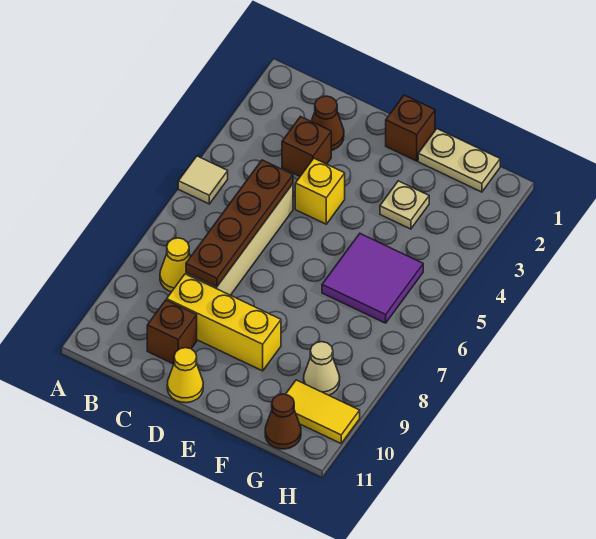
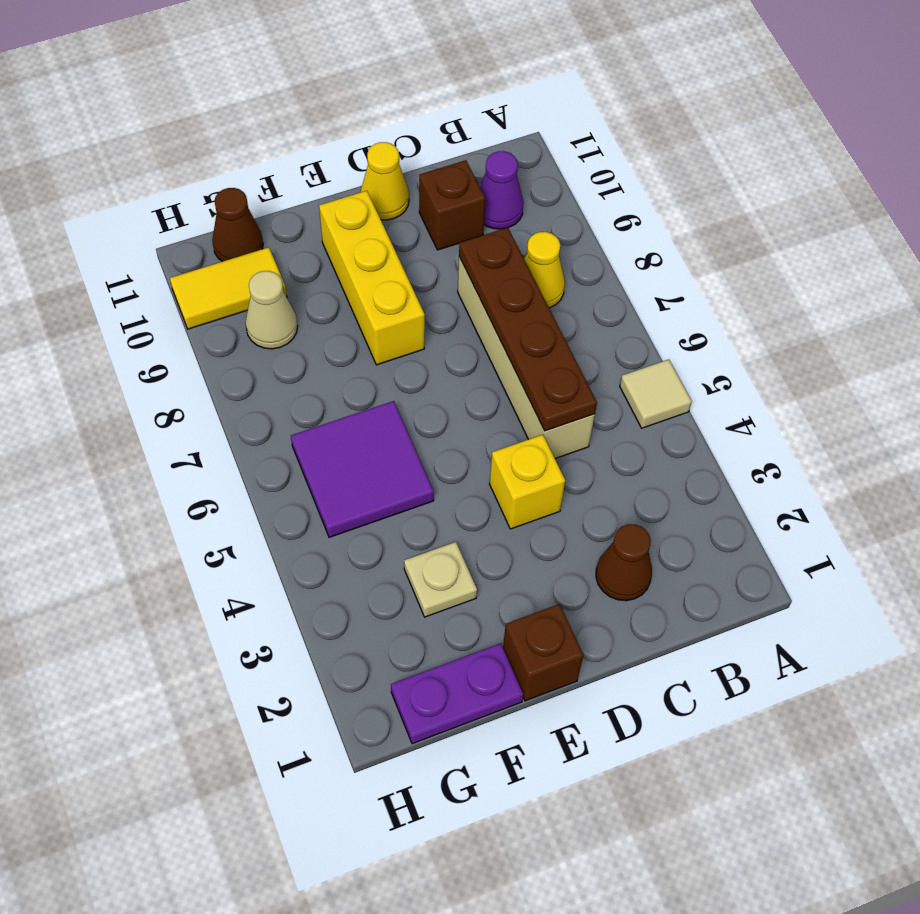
none -> purple 1x1 cone [480,151,524,229]
brown 1x1 brick [282,117,331,176] -> none
yellow 1x3 brick [167,274,281,371] -> yellow 1x3 brick turned to [319,191,425,365]
tan 1x2 plate [418,129,500,192] -> purple 1x2 plate [391,643,523,744]

